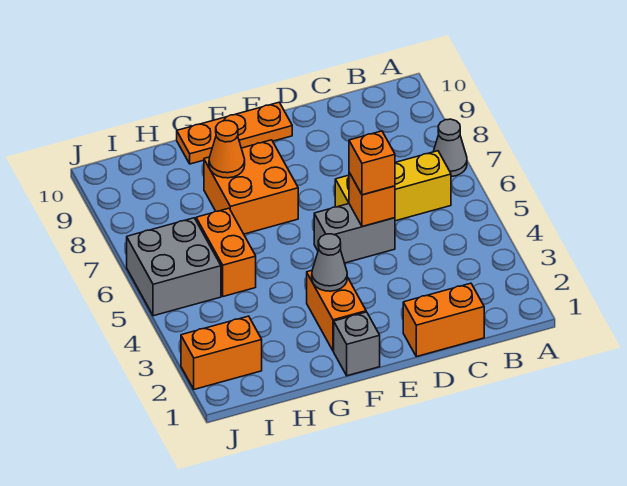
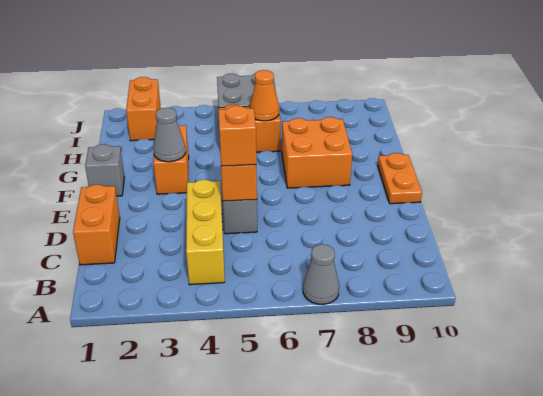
yellow 1x3 brick [335,151,451,221] -> yellow 1x3 brick moved to [186,180,225,285]
orange 1x3 plate [177,102,292,164] -> orange 1x2 plate [378,153,422,204]
orange 1x2 brick [307,271,366,351] -> orange 1x2 brick turned to [153,125,189,194]
orange 1x1 cone [209,121,245,178] -> orange 1x1 cone moved to [250,70,279,121]

